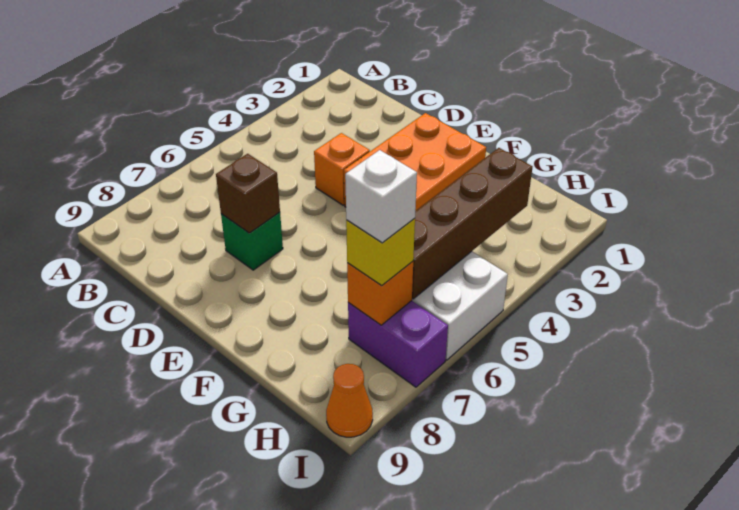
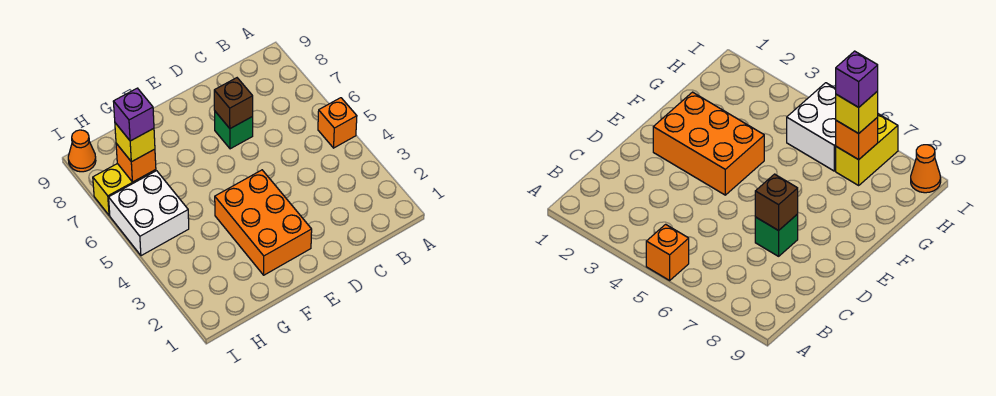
orange 1x1 brick [314,133,370,205] -> orange 1x1 brick moved to [318,98,357,148]
brown 1x4 brick [412,148,532,299] -> none
purple 1x2 brick [348,301,448,387] -> yellow 1x2 brick [93,164,156,215]
white 1x1 brick [345,150,417,243] -> purple 1x1 brick [113,88,154,141]

